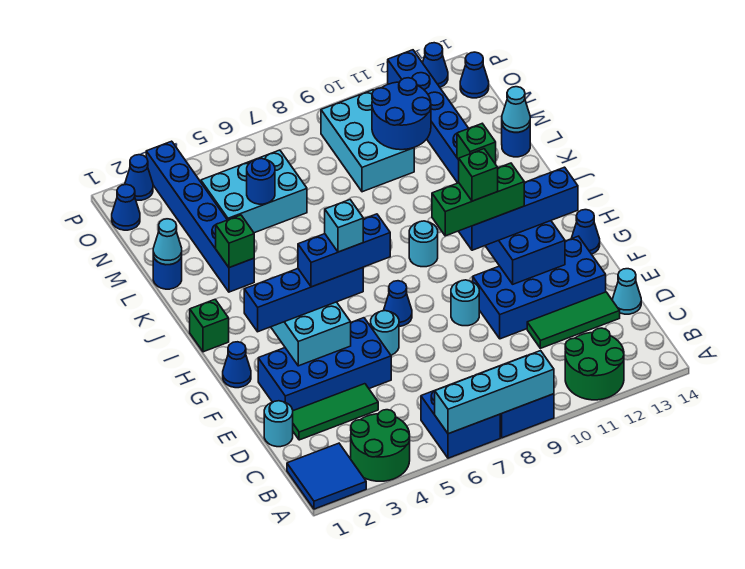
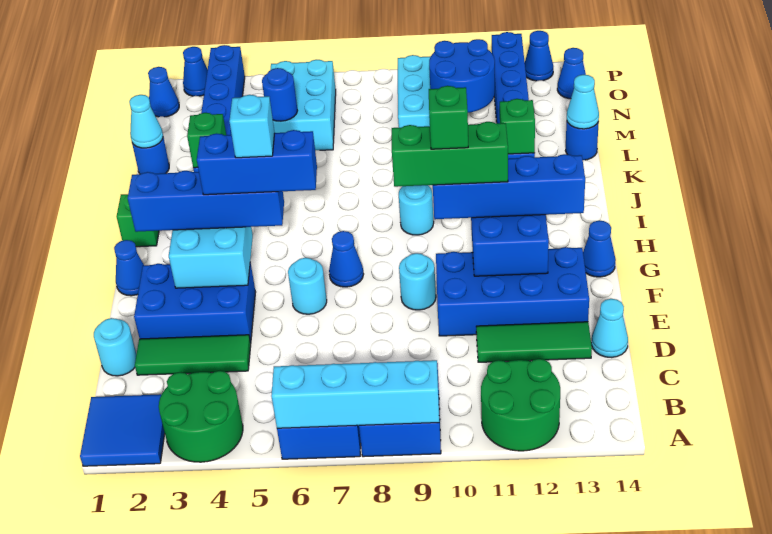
blue 2x4 brick [258,318,391,411] -> blue 2x3 brick [134,262,256,343]
cyan 2x3 brick [201,150,307,233] -> cyan 2x3 brick turned to [270,60,336,150]

